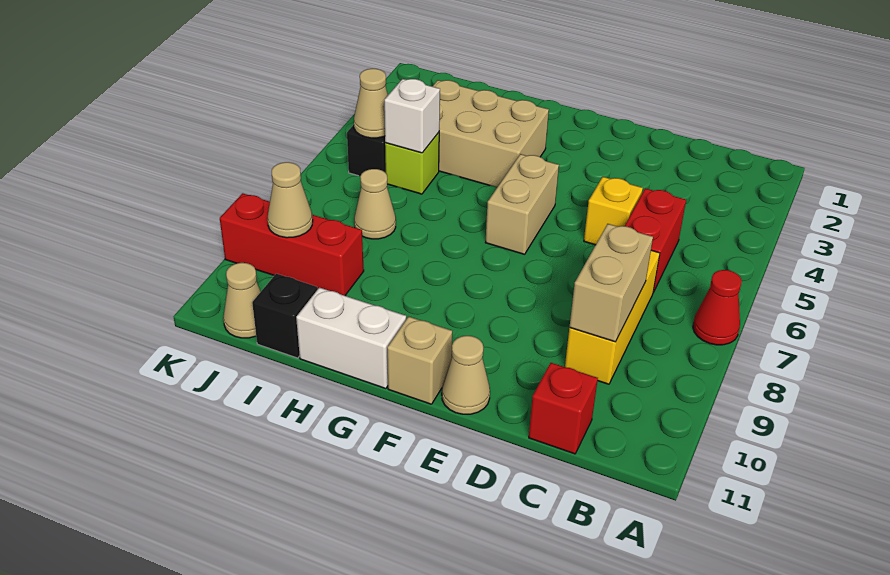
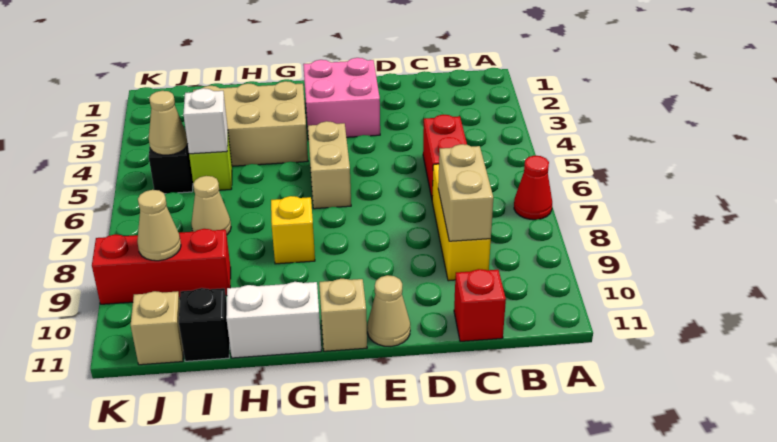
yellow 1x1 brick [584,177,643,245] -> yellow 1x1 brick moved to [271,196,315,264]
none -> pink 2x2 brick [303,58,380,139]
tan 1x1 cone [223,263,261,338] -> tan 1x1 brick [131,291,184,365]

